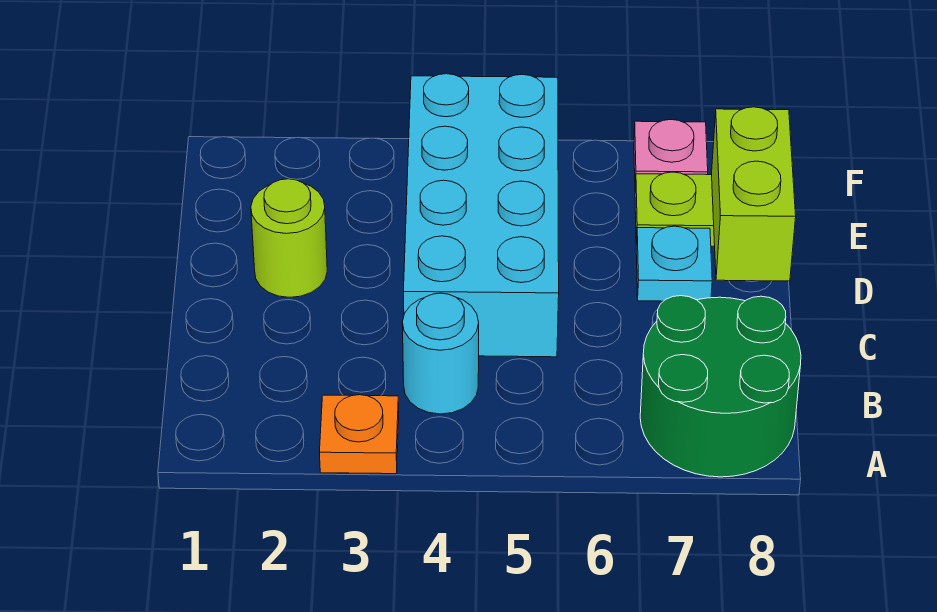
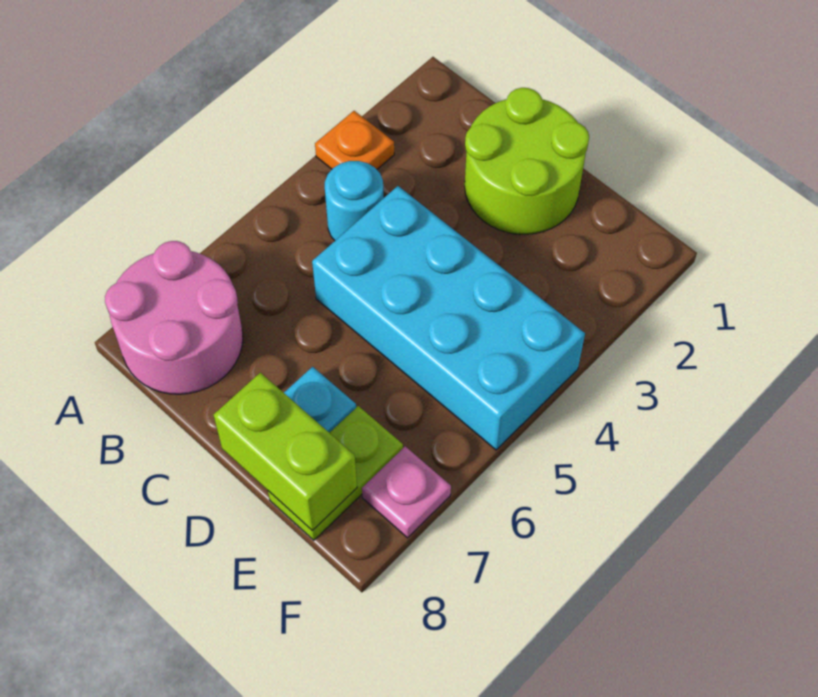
green 2x2 round brick [640,296,801,477] -> pink 2x2 round brick [105,241,243,394]
lime 1x1 round brick [251,179,327,297] -> lime 2x2 round brick [465,88,589,235]

